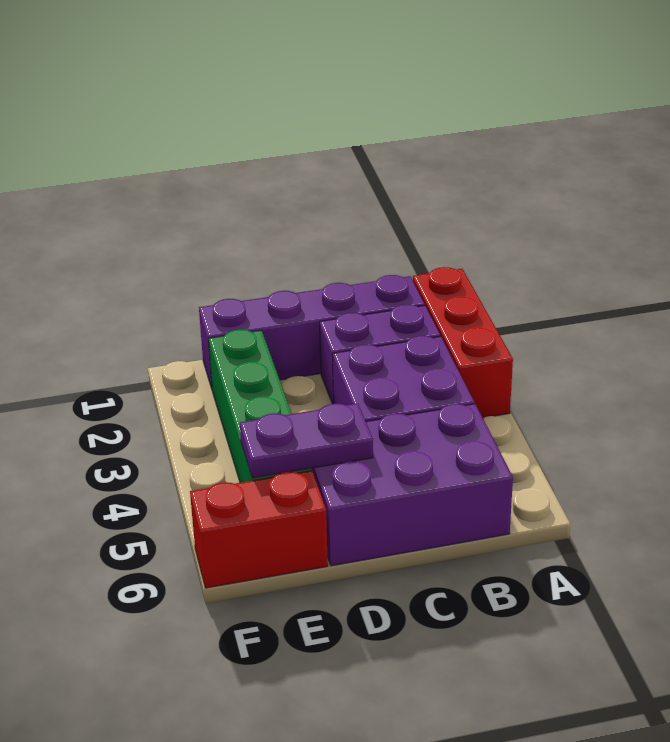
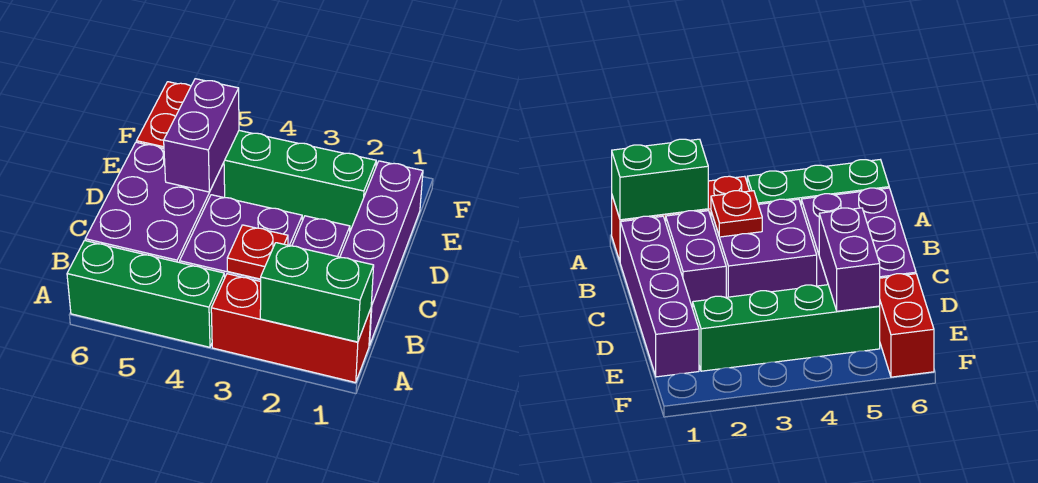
none -> green 1x2 brick [260,243,374,342]
none -> green 1x3 brick [67,241,225,347]
none -> red 1x1 plate [227,225,288,279]
purple 1x2 plate [240,403,373,478] -> purple 1x2 brick [164,79,239,192]

